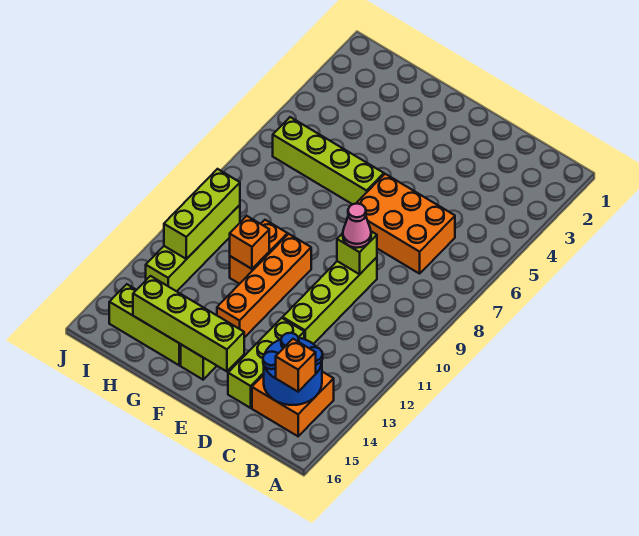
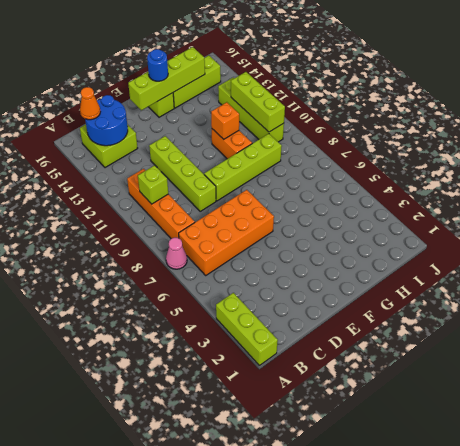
orange 2x2 brick [252,372,334,436] -> lime 2x2 brick [80,124,138,168]
orange 1x1 brick [276,339,316,392] -> orange 1x1 cone [80,87,100,120]
orange 2x3 brick [356,174,455,274] -> orange 2x4 brick [179,190,274,275]
lime 1x1 brick [337,231,377,274] -> lime 1x1 brick moved to [138,165,168,204]
pink 1x1 cone [343,204,371,248] -> pink 1x1 cone moved to [166,238,187,269]
lime 1x3 brick [228,318,304,408] -> lime 1x3 brick moved to [216,293,278,365]
lime 1x4 brick [273,117,384,204] -> lime 1x4 brick moved to [204,134,282,201]
orange 1x4 brick [217,234,311,338] -> orange 1x4 brick moved to [127,169,195,239]
none -> blue 1x1 round brick [147,49,168,81]

